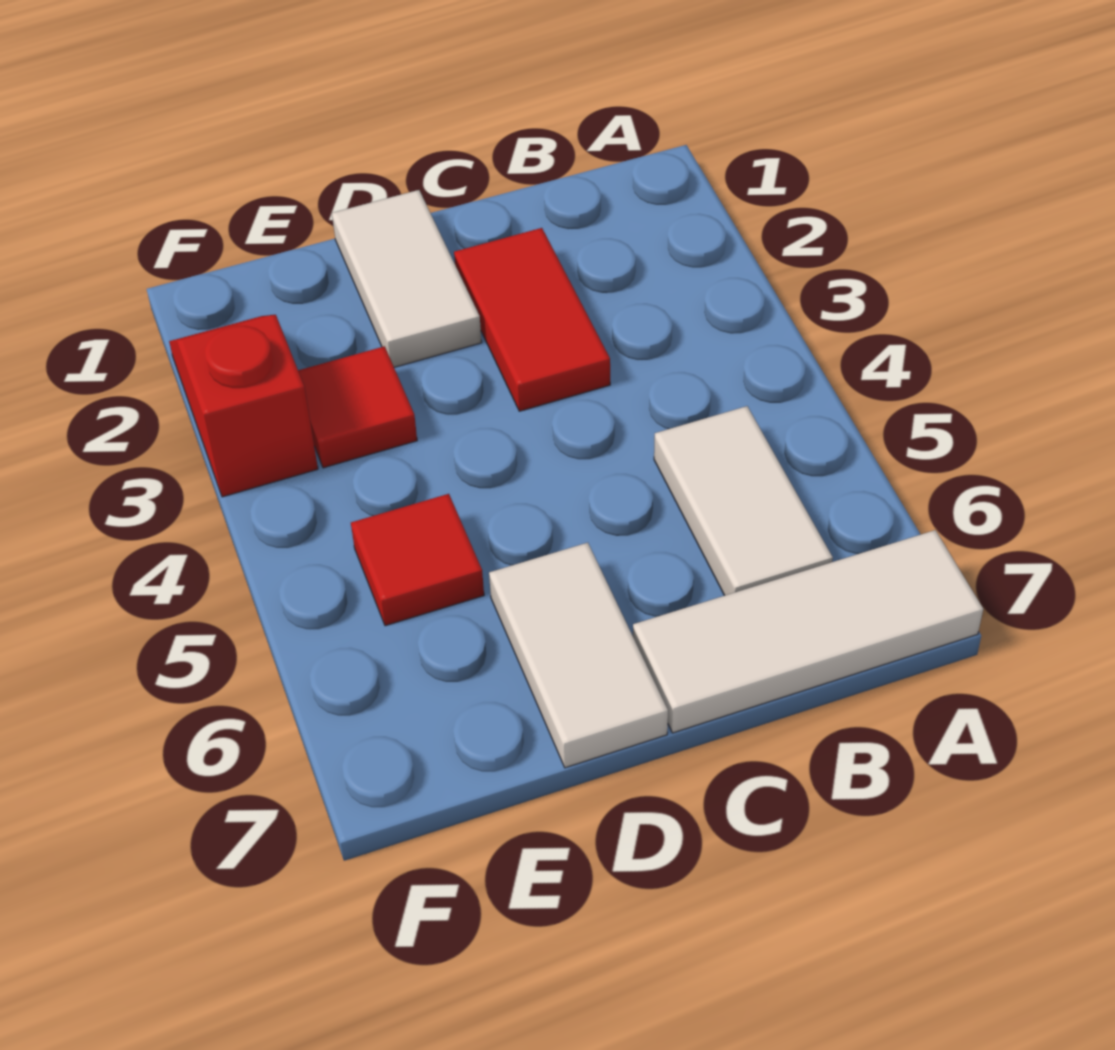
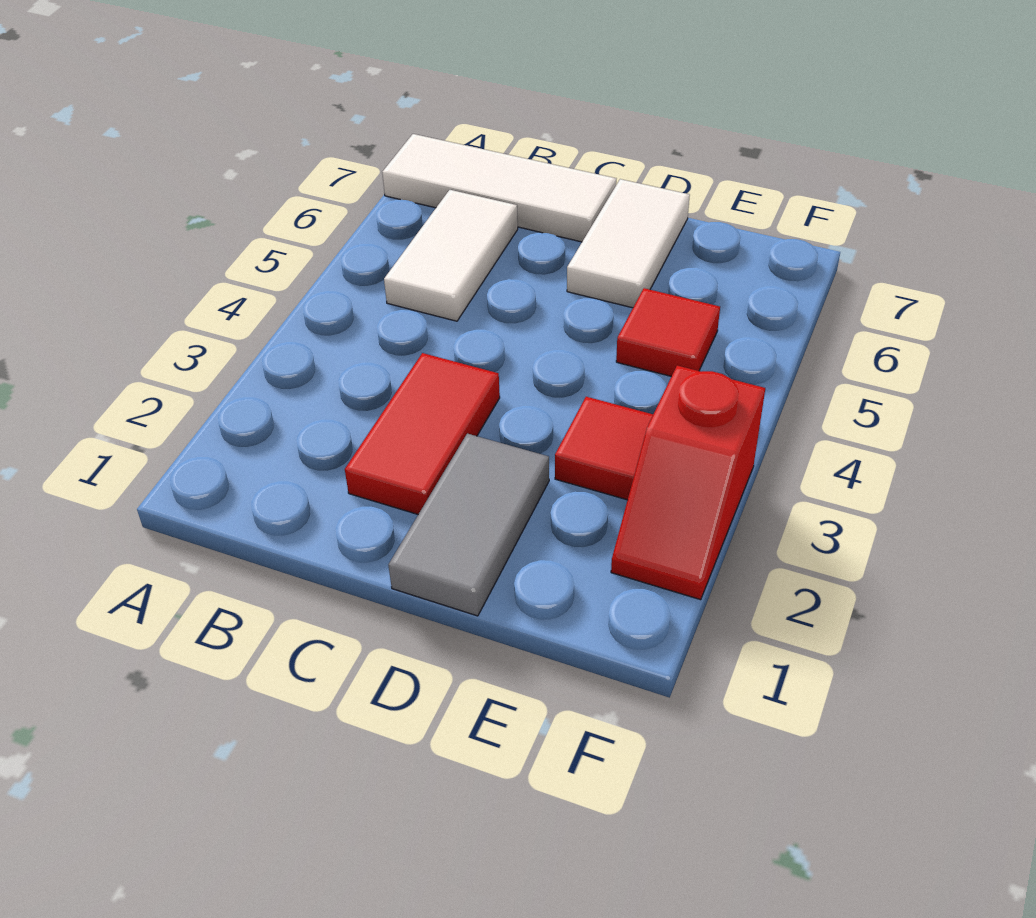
white 1x2 tile [332,190,482,367] -> grey 1x2 tile [389,434,549,616]

